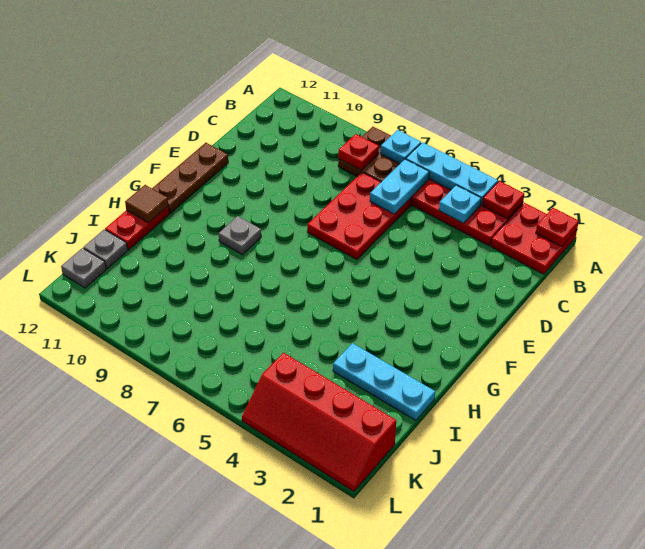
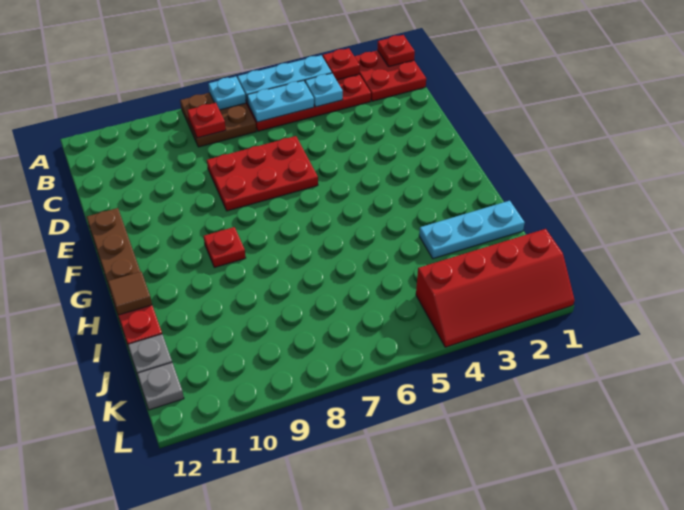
cyan 1x2 plate [370,159,429,214] -> cyan 1x2 plate turned to [247,80,314,122]
red 2x3 plate [307,172,411,260] -> red 2x3 plate turned to [207,136,318,211]
grey 1x1 plate [219,216,261,255] -> red 1x1 plate [204,227,246,267]

